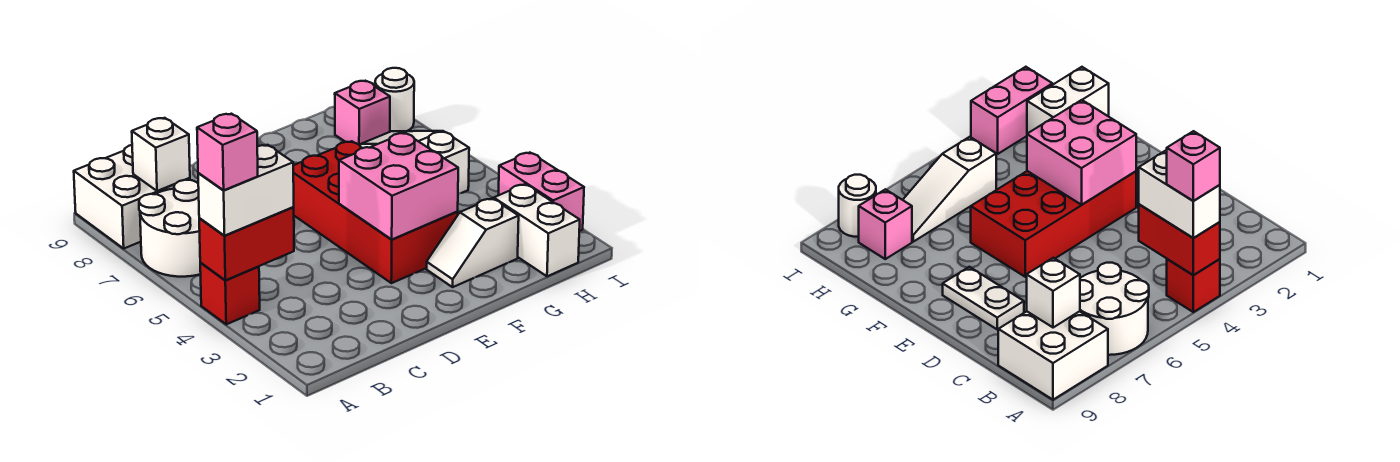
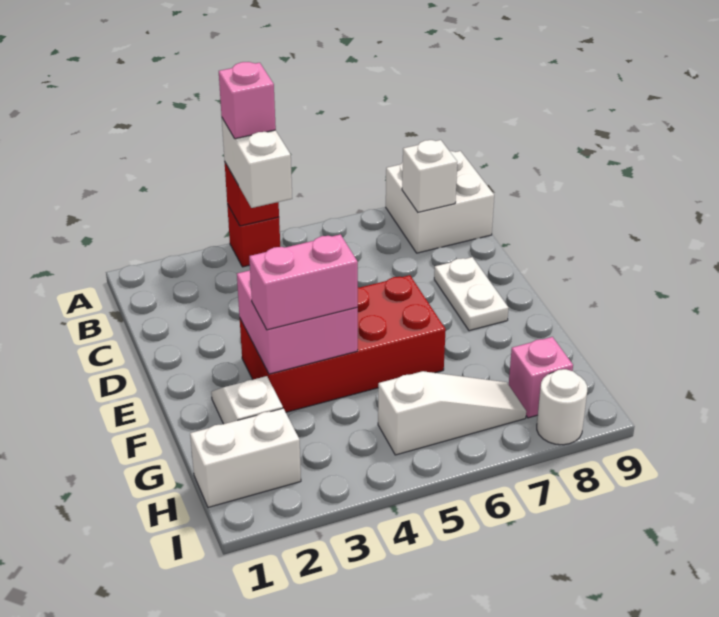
red 1x2 brick [199,207,294,280] -> red 1x1 brick [225,163,279,226]
white 2x2 round brick [139,180,201,277] -> none
pink 1x2 brick [499,153,584,231] -> pink 1x2 brick moved to [249,234,358,330]

